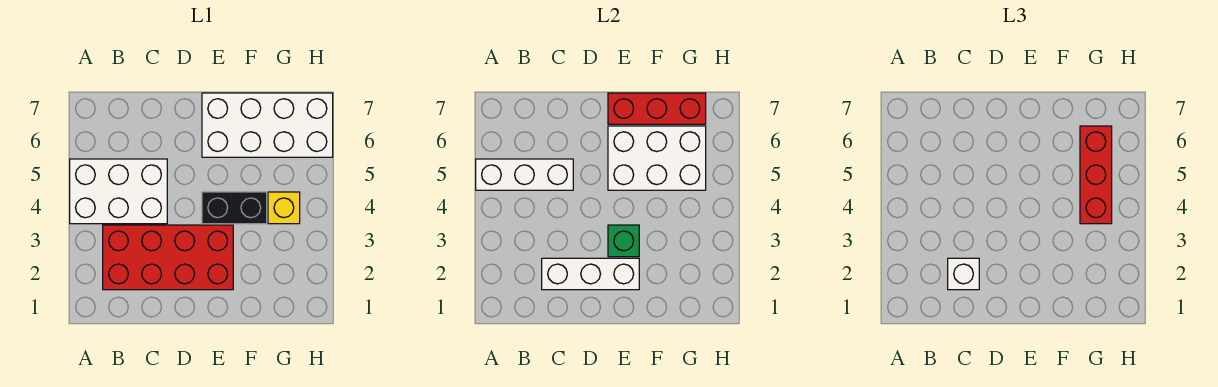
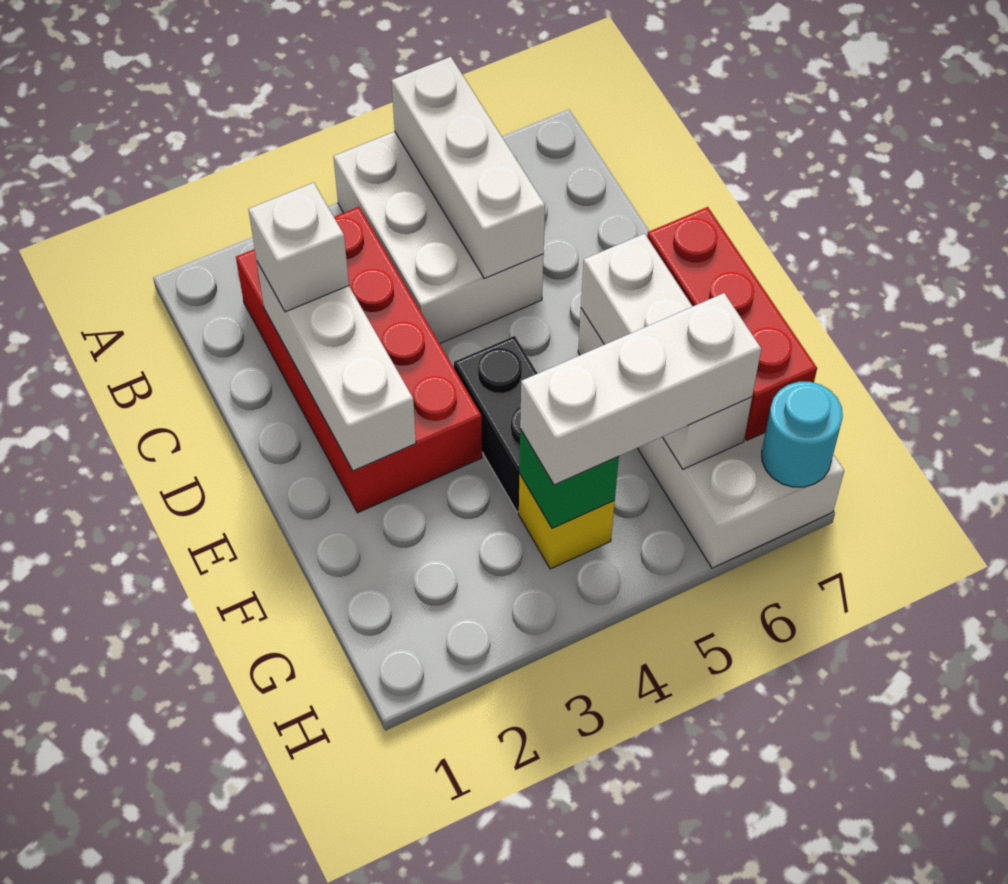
green 1x1 brick [608,225,639,257] -> green 1x1 brick moved to [519,429,619,528]
white 2x3 brick [608,126,706,190] -> white 1x3 brick [581,234,752,469]
red 1x3 brick [1080,126,1112,224] -> white 1x3 brick [520,293,761,485]
none -> cyan 1x1 round brick [762,382,843,487]

